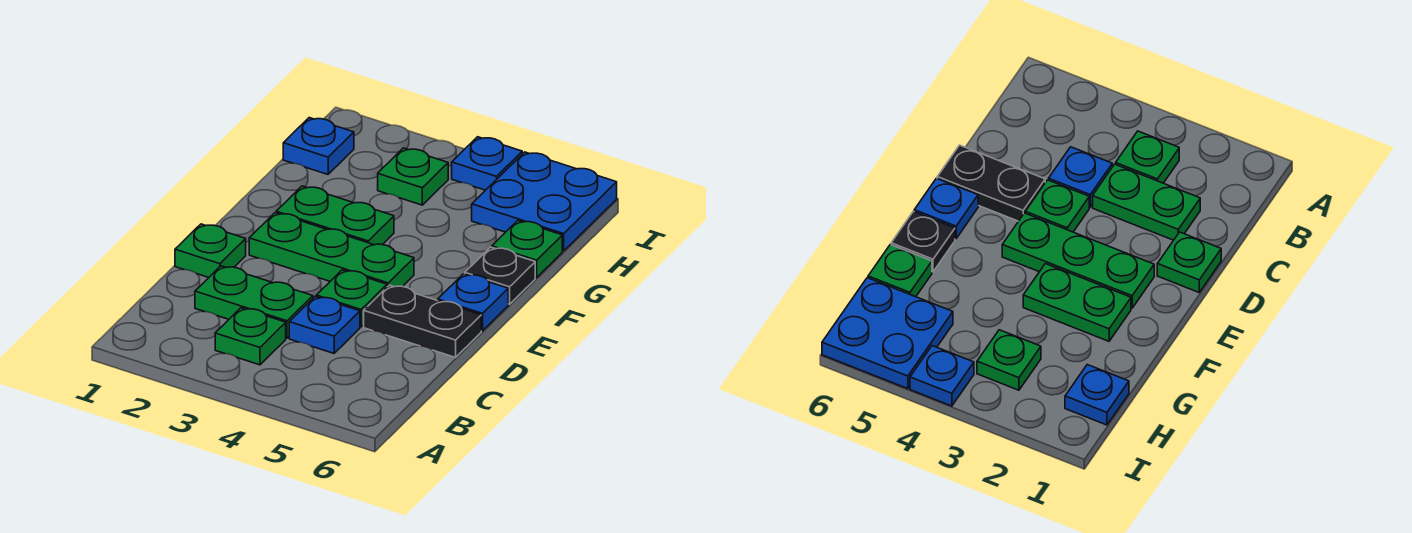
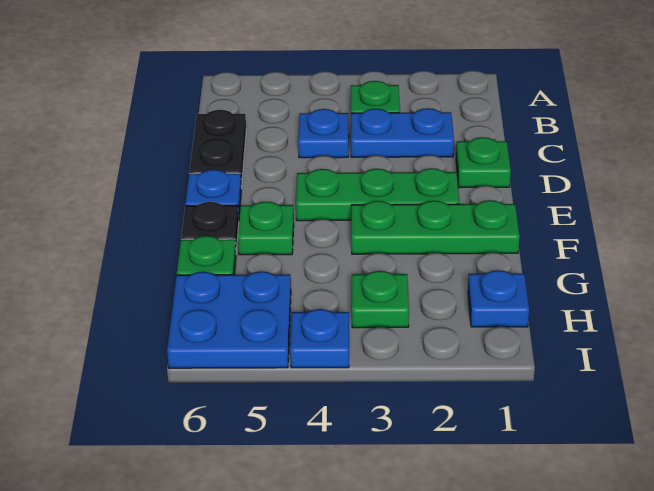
green 1x2 plate [195,266,313,338] -> blue 1x2 plate [351,108,454,157]
green 1x1 plate [316,270,387,327] -> green 1x1 plate moved to [238,202,294,255]
black 1x2 plate [364,285,481,357] -> black 1x2 plate turned to [189,110,246,188]
green 1x2 plate [276,186,394,245] -> green 1x3 plate [351,200,520,254]

